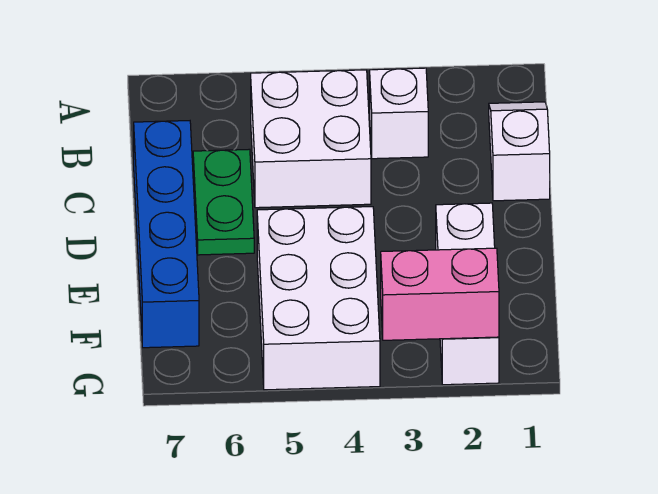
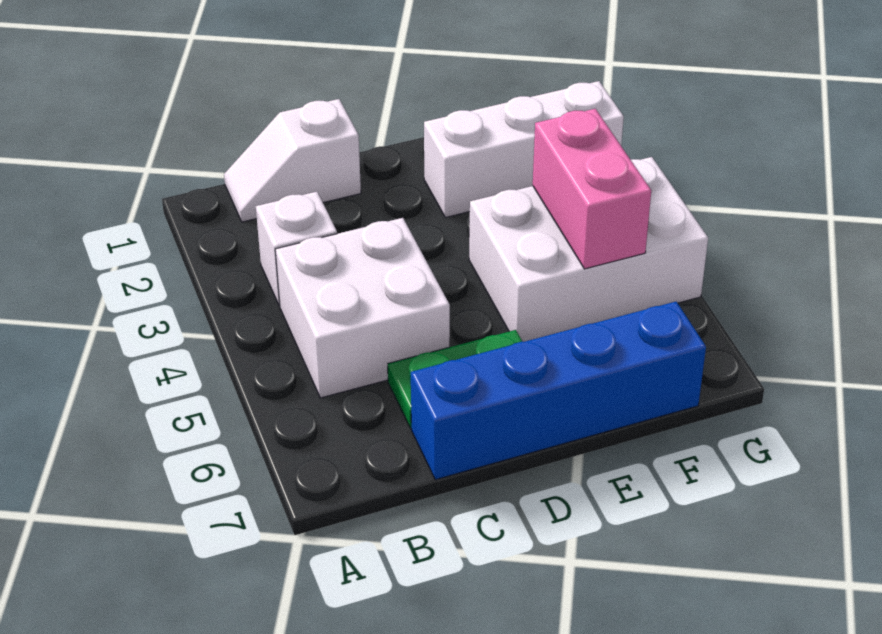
pink 1x2 brick [381,248,499,340] -> pink 1x2 brick moved to [533,109,651,269]

